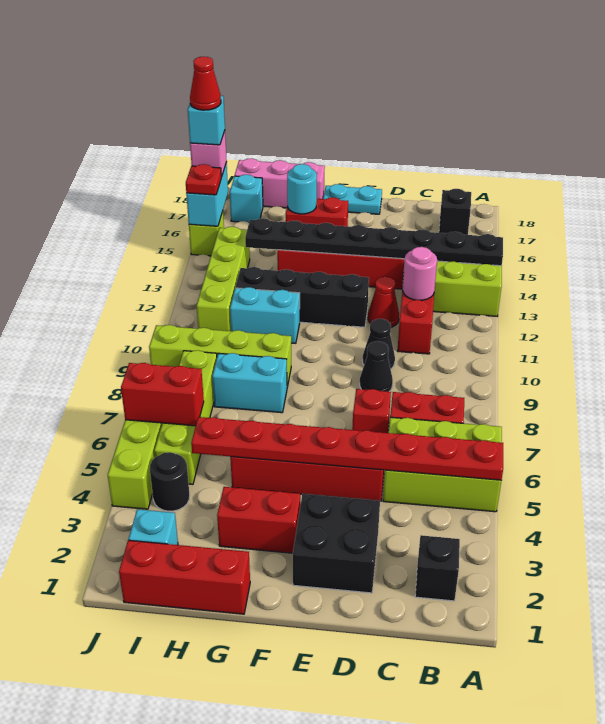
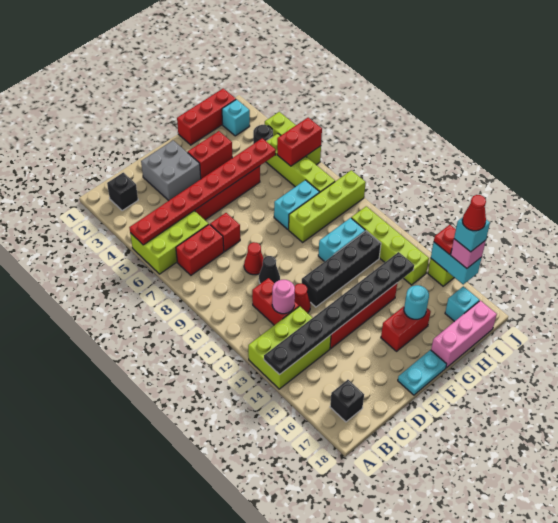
black 2x2 brick [293,494,380,593] -> grey 2x2 brick [141,140,201,201]
black 1x1 cone [360,341,393,392] -> red 1x1 cone [244,242,264,275]

